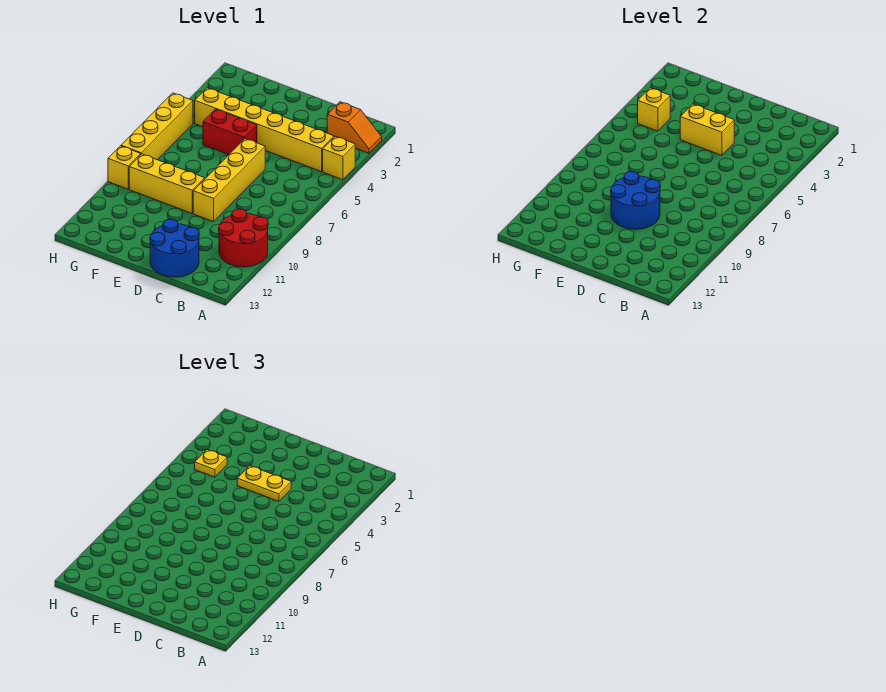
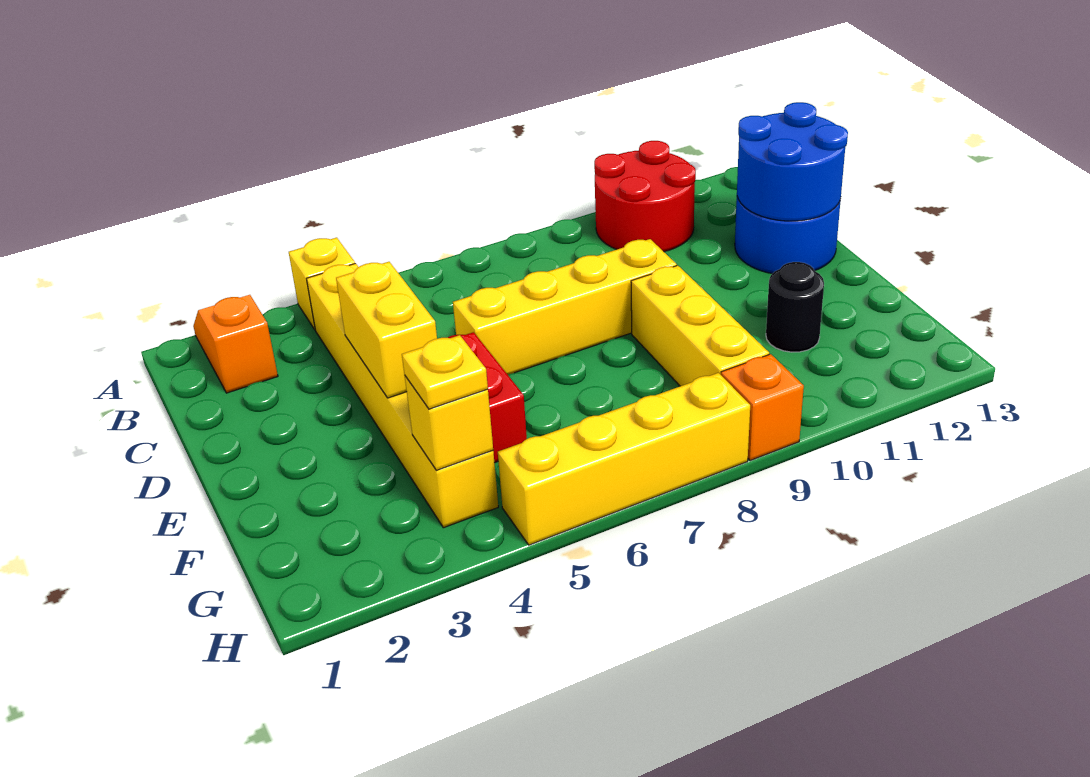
yellow 1x2 plate [237,466,291,501] -> none
blue 2x2 round brick [611,171,660,229] -> blue 2x2 round brick moved to [737,102,848,221]
none -> black 1x1 round brick [766,262,824,352]
yellow 1x1 brick [108,146,141,189] -> orange 1x1 brick [721,354,804,461]

